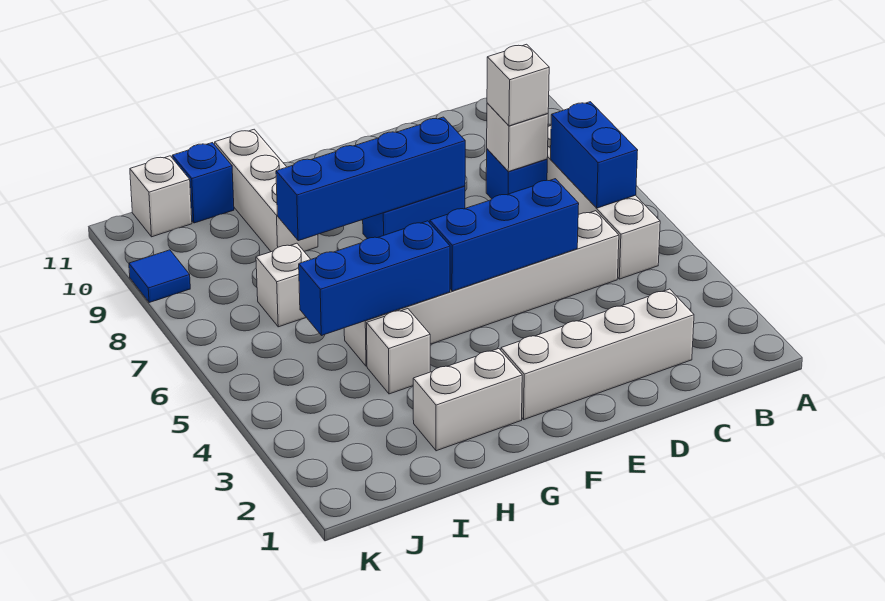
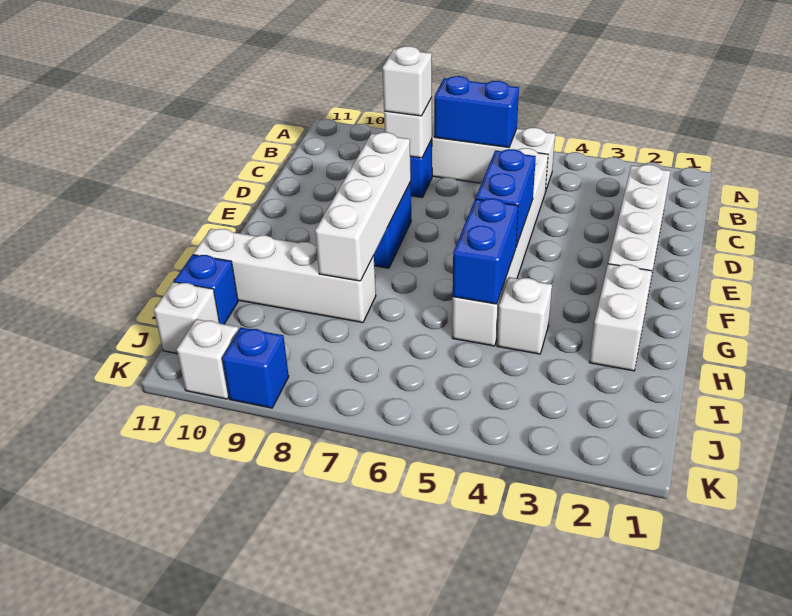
blue 1x3 brick [430,179,579,291] -> blue 1x2 brick [476,149,536,246]
blue 1x4 brick [276,117,465,241] -> white 1x4 brick [315,132,411,281]
blue 1x3 brick [299,221,450,336] -> blue 1x2 brick [453,199,518,304]
white 1x3 brick [215,129,318,252] -> white 1x4 brick [193,229,376,323]
white 1x1 brick [256,243,311,327] -> white 1x1 brick moved to [177,319,239,399]
blue 1x1 tile [129,250,190,303] -> blue 1x1 brick [222,327,289,408]

